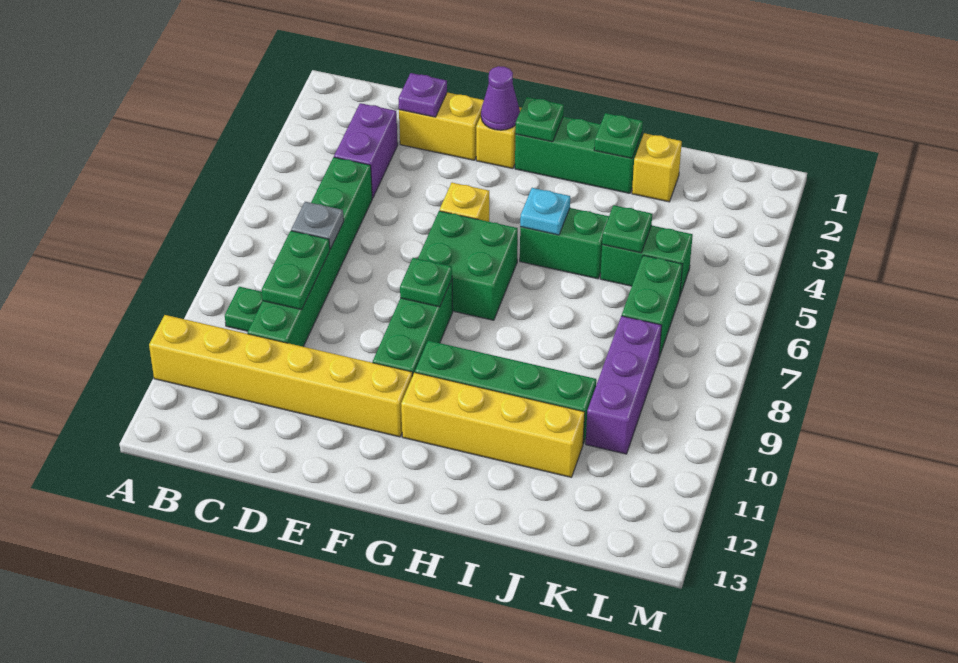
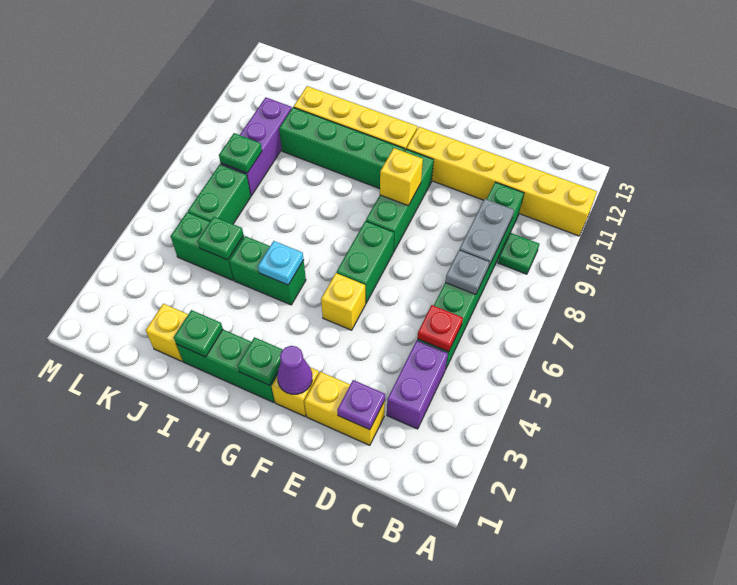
none -> red 1x1 plate [417,305,463,352]
green 1x2 plate [262,231,330,310] -> grey 1x2 plate [459,199,514,266]
green 2x2 brick [418,211,518,320] -> green 1x2 brick [337,221,394,303]
green 1x1 plate [400,258,452,307] -> green 1x1 plate moved to [219,133,262,173]
none -> yellow 1x1 brick [380,148,423,205]

